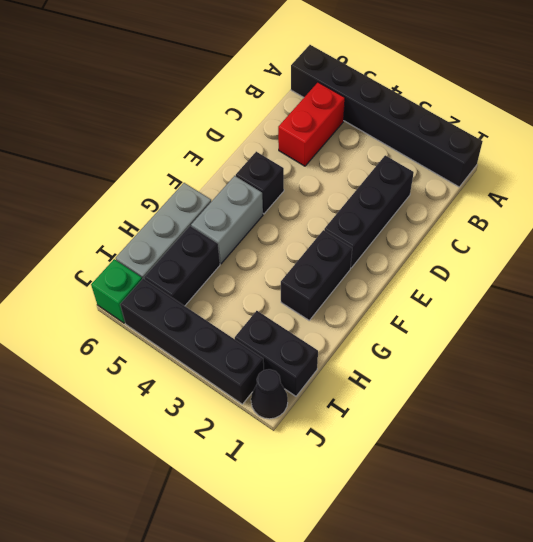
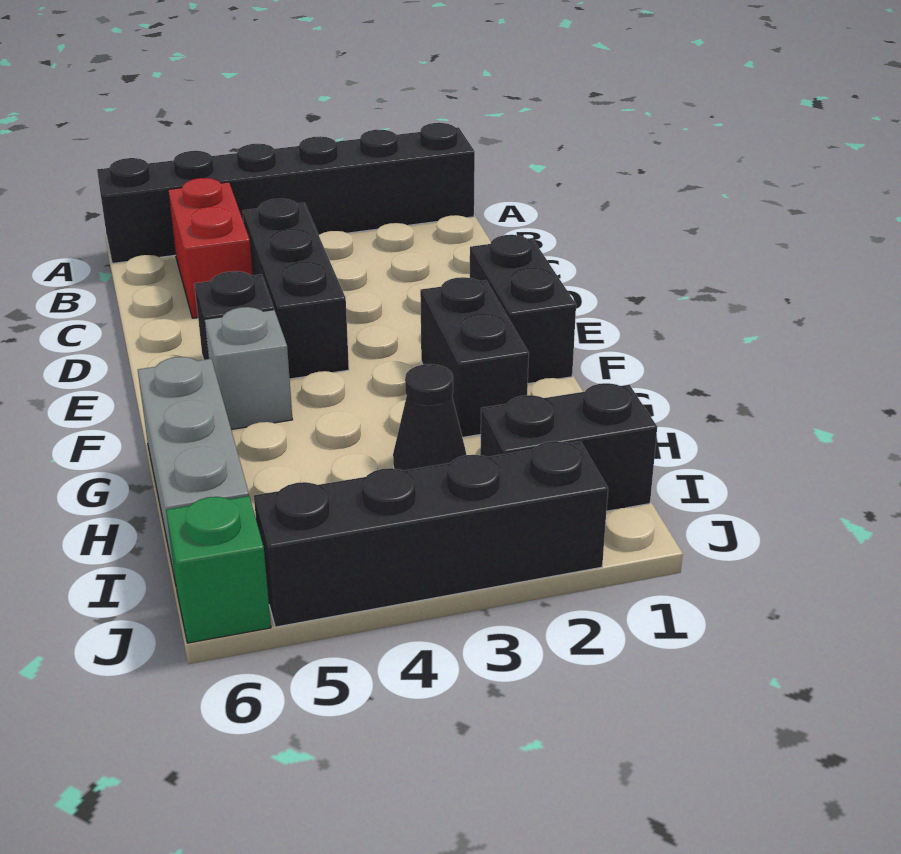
black 1x3 brick [324,155,414,268] -> black 1x3 brick moved to [243,199,349,379]
grey 1x2 brick [191,176,263,264] -> grey 1x1 brick [205,307,292,429]
black 1x2 brick [144,226,220,306] -> black 1x2 brick moved to [470,235,576,384]
black 1x1 cone [251,369,288,419] -> black 1x1 cone moved to [393,364,466,471]

